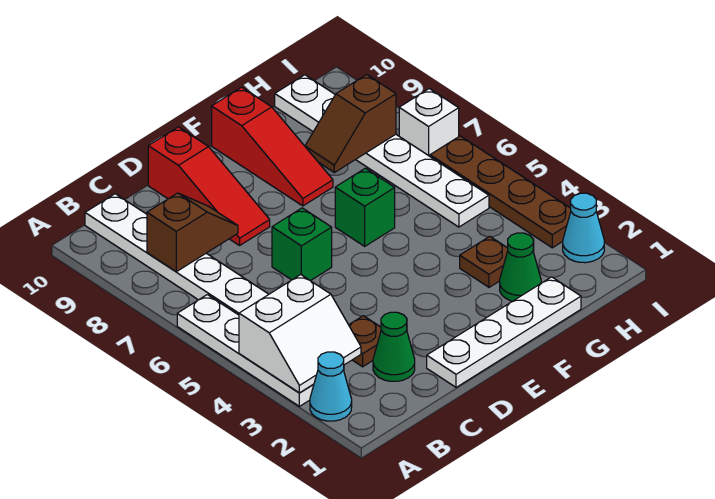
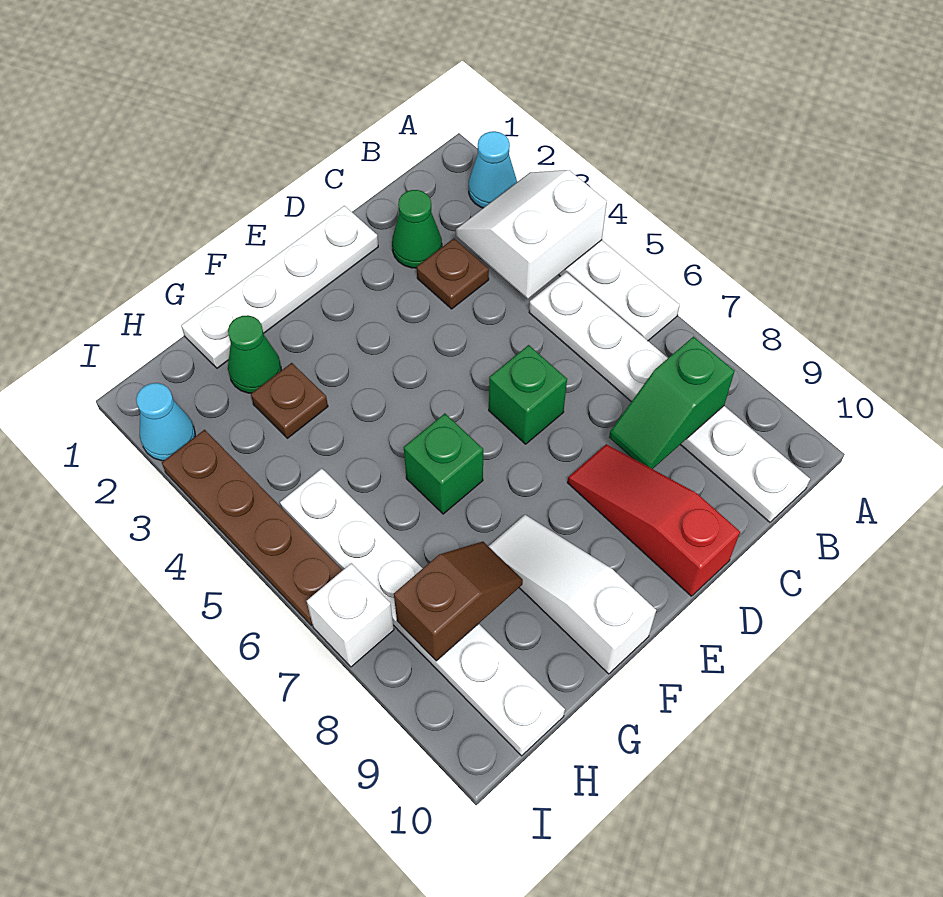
brown 1x2 slope [147,193,238,272] -> green 1x2 slope [609,337,735,469]
red 1x3 slope [212,87,333,206] -> white 1x3 slope [488,515,656,674]

